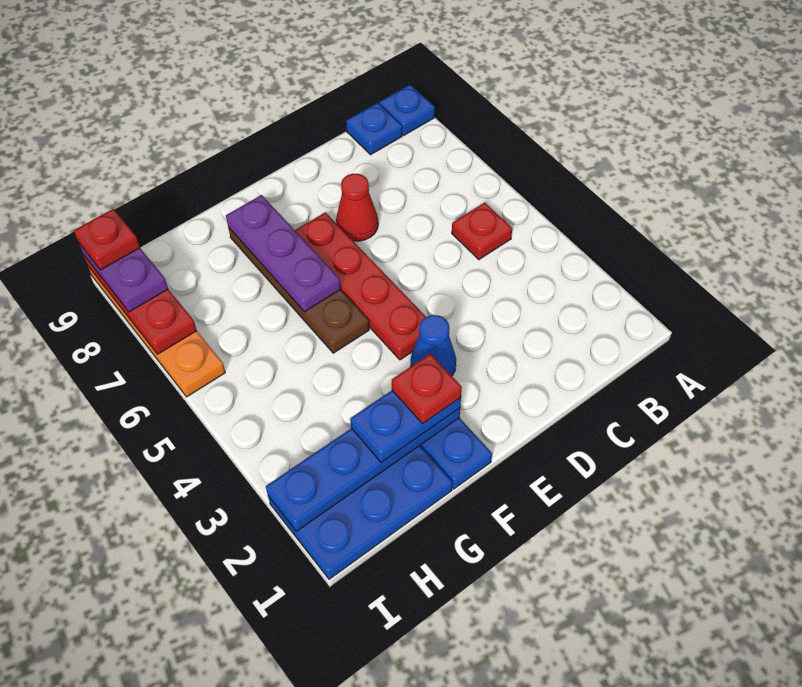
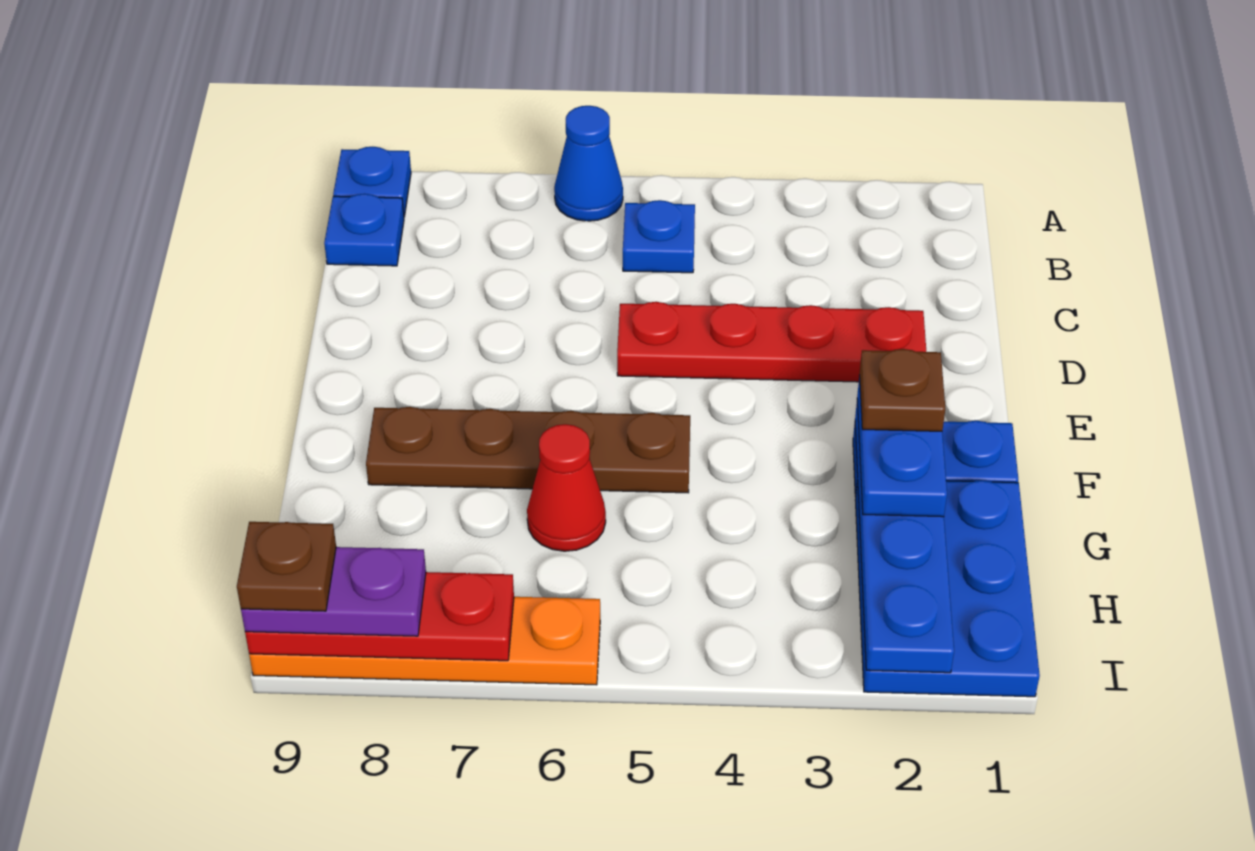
red 1x1 plate [452,203,512,260] -> blue 1x1 plate [623,200,695,273]
red 1x1 cone [336,174,378,241] -> red 1x1 cone moved to [527,424,606,551]
blue 1x1 cone [411,315,456,376] -> blue 1x1 cone moved to [554,106,623,221]
red 1x4 plate [295,212,426,360] -> red 1x4 plate moved to [617,302,926,382]
red 1x1 plate [392,354,462,424] -> brown 1x1 plate [860,349,945,431]
purple 1x3 plate [226,195,341,312] -> none
red 1x1 plate [74,209,140,270] -> brown 1x1 plate [237,522,336,611]

